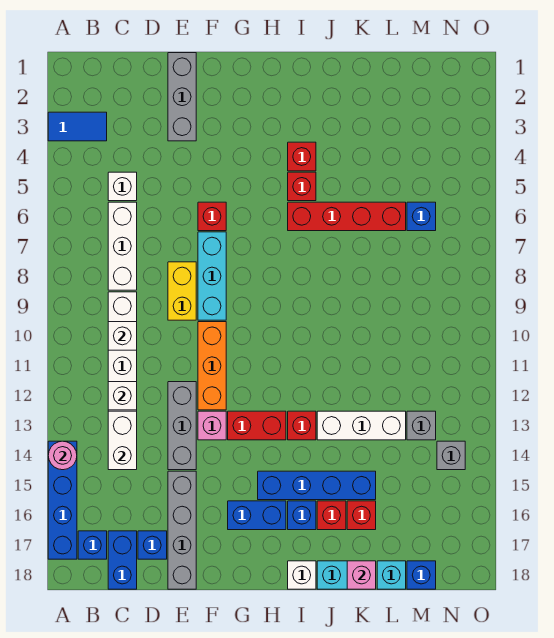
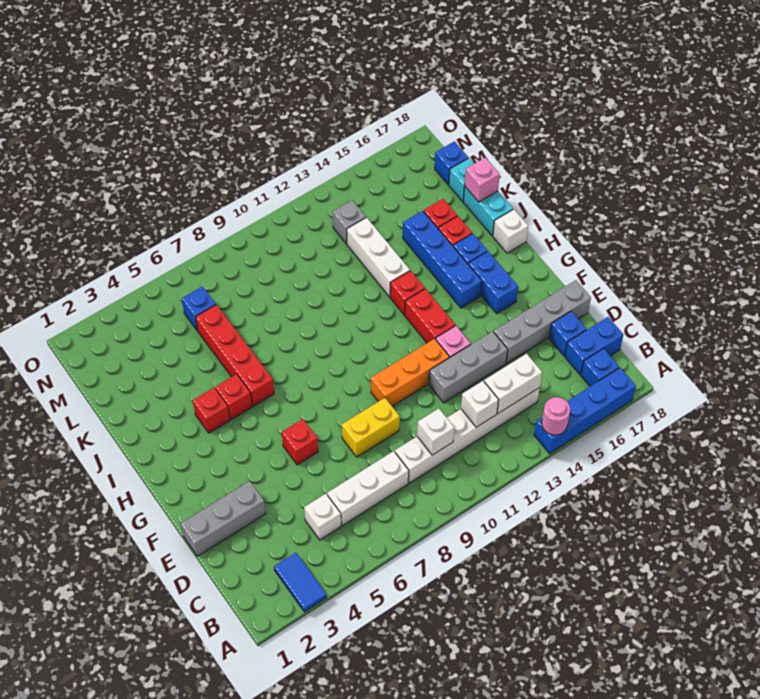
cyan 1x3 brick [198,232,226,320] -> none
grey 1x1 brick [437,441,465,470] -> none

